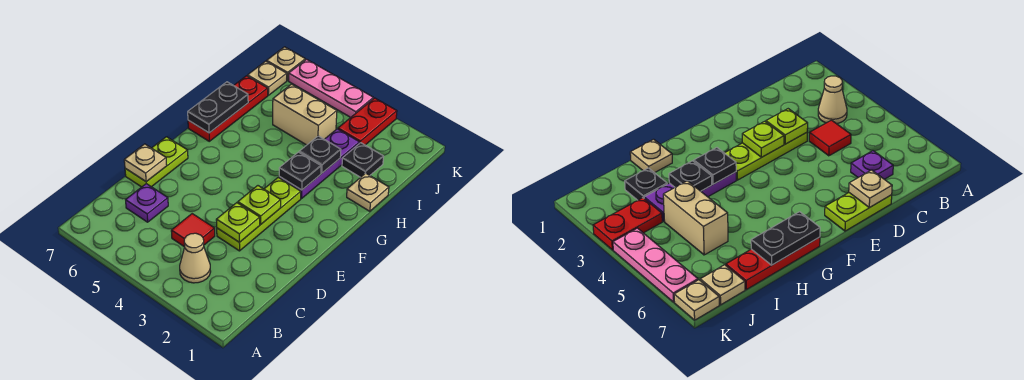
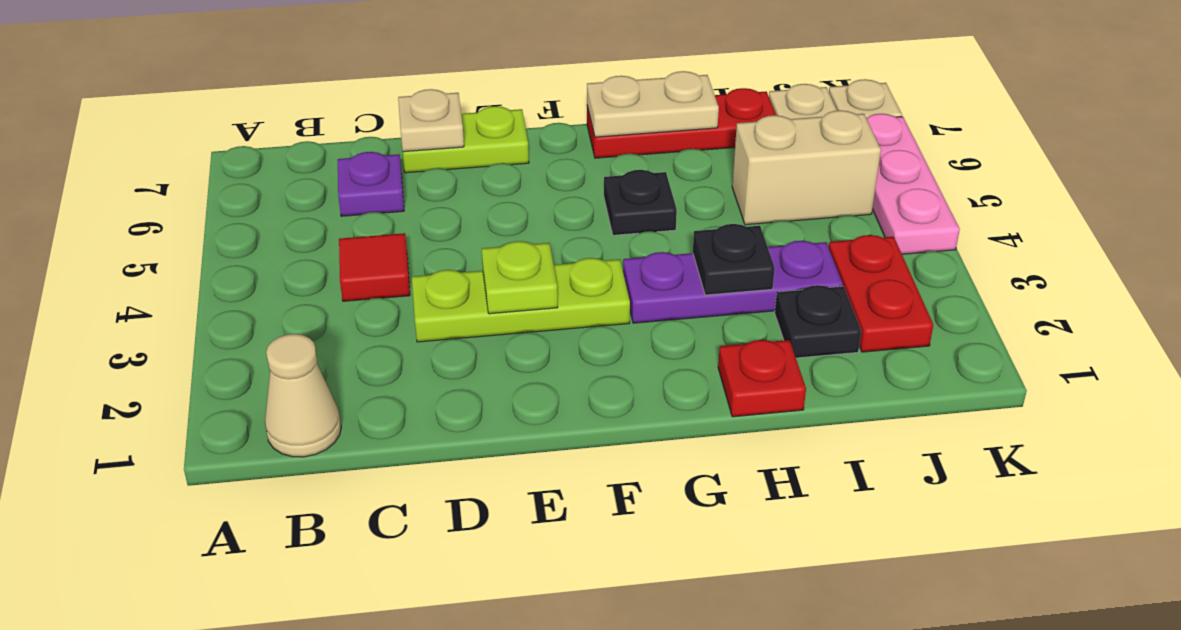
tan 1x1 cone [180,233,211,283] -> tan 1x1 cone moved to [265,334,341,457]
lime 1x1 plate [216,203,260,242] -> none
black 1x1 plate [279,152,321,190] -> black 1x1 plate moved to [604,170,677,235]
black 1x2 plate [188,82,248,133] -> tan 1x2 plate [587,71,719,137]
tan 1x1 plate [347,173,389,211] -> red 1x1 plate [718,340,806,417]
tan 1x2 brick [273,84,337,145] -> tan 1x2 brick turned to [732,110,881,225]
red 1x2 plate [338,98,397,145] -> red 1x2 plate turned to [829,235,933,352]

